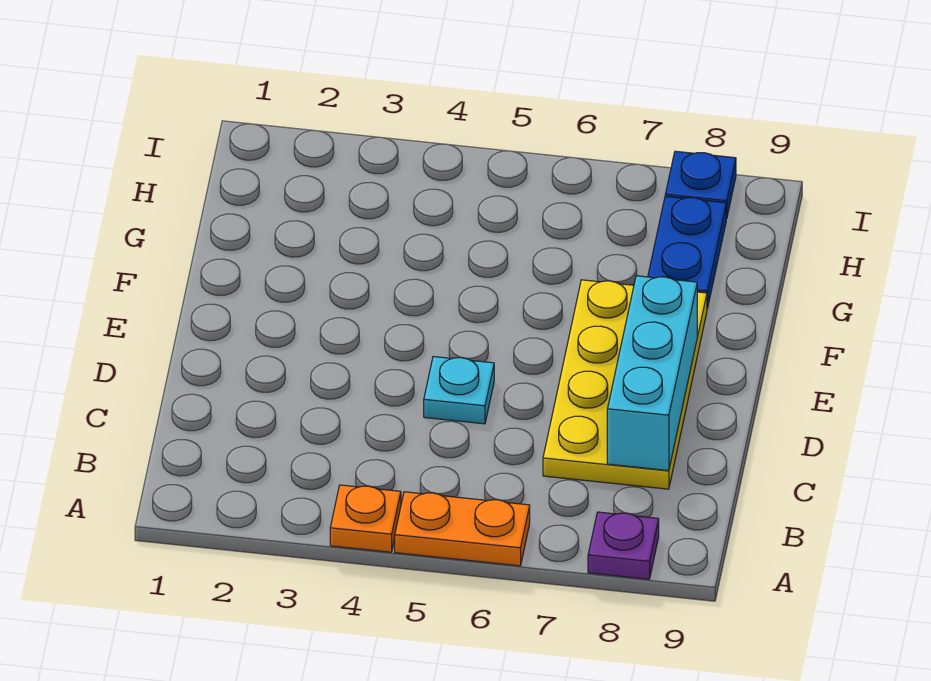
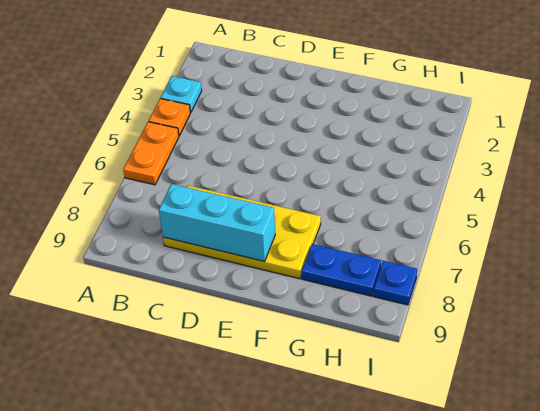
purple 1x1 plate [588,512,659,579] -> none
cyan 1x1 plate [424,357,494,424] -> cyan 1x1 plate moved to [161,76,202,112]

